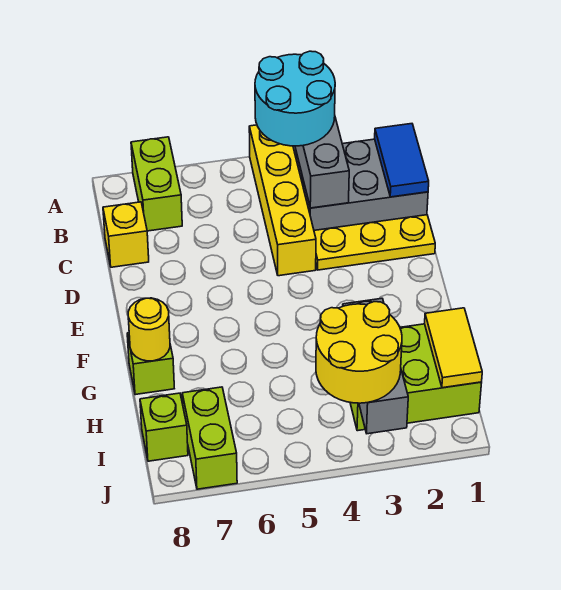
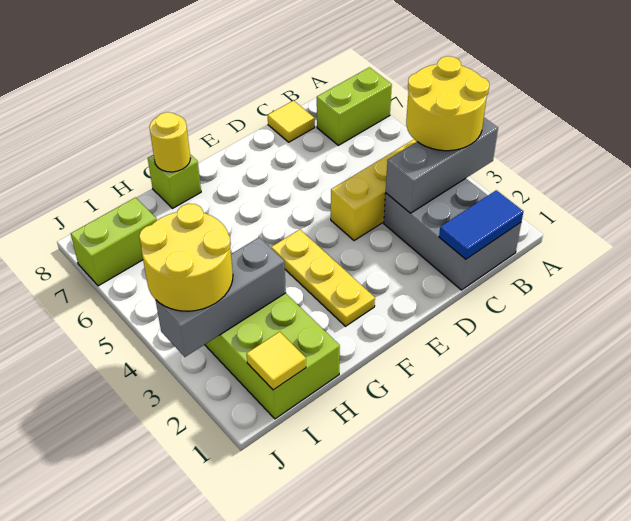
cyan 2x2 round brick [255,51,335,146] -> yellow 2x2 round brick [406,56,489,151]
yellow 1x1 brick [103,202,149,267] -> yellow 1x1 tile [268,101,315,142]
yellow 1x3 plate [314,215,435,270] -> yellow 1x3 plate moved to [271,230,375,326]
yellow 1x2 tile [425,308,482,388] -> yellow 1x1 tile [247,332,306,390]
lime 1x1 brick [140,393,188,461] -> none

